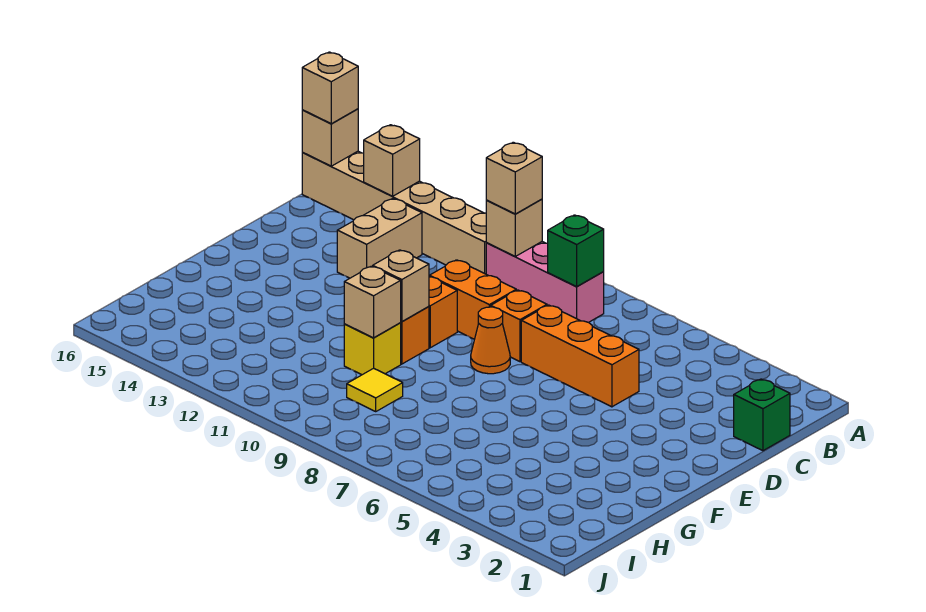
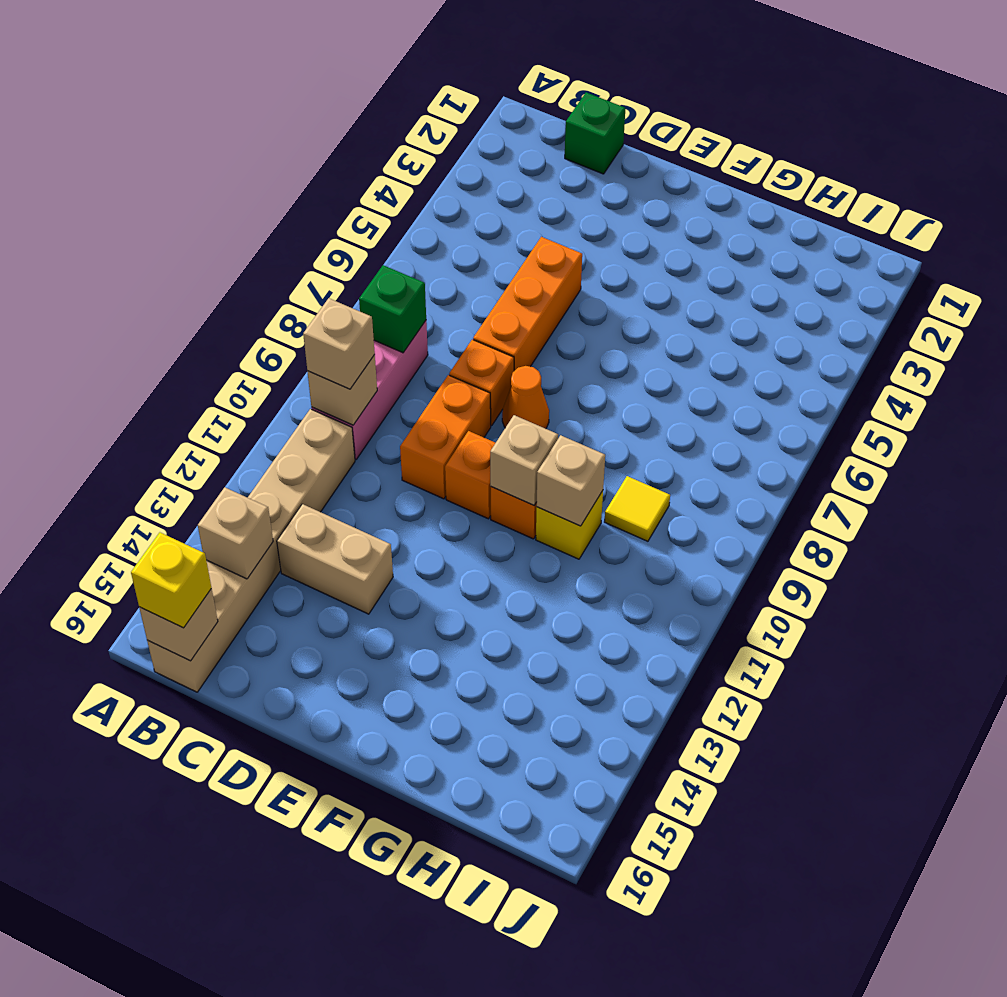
tan 1x1 brick [302,52,358,124] -> yellow 1x1 brick [131,533,211,628]

